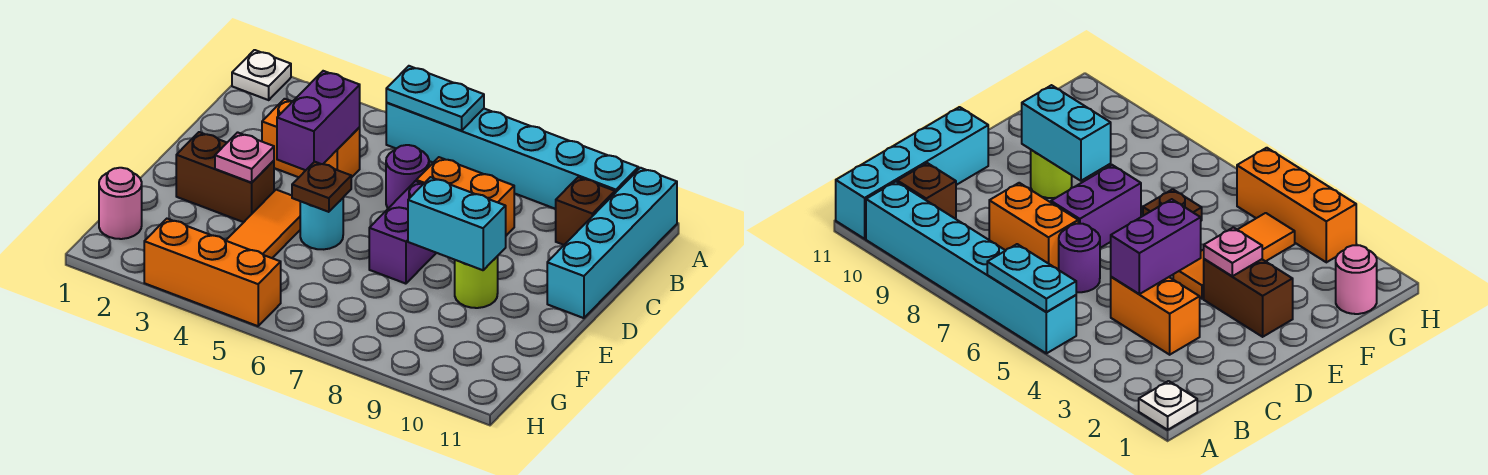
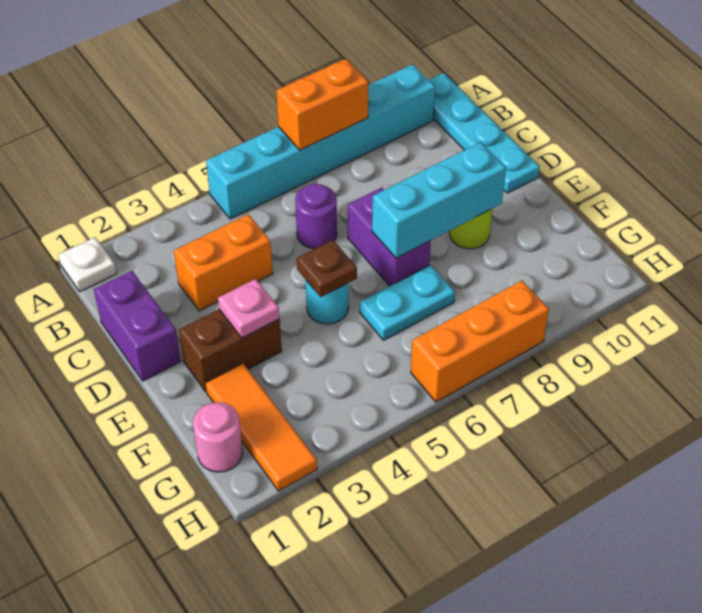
cyan 1x2 plate [386,66,484,131] -> cyan 1x2 plate moved to [360,265,455,340]
cyan 1x4 brick [547,168,677,318] -> cyan 1x4 plate [429,73,540,193]
brown 1x1 brick [556,177,615,245] -> none
purple 1x2 brick [277,71,360,170] -> purple 1x2 brick moved to [94,271,181,381]
orange 1x2 brick [416,157,514,236] -> orange 1x2 brick moved to [276,59,368,150]
orange 1x3 tile [226,190,300,258] -> orange 1x3 tile moved to [205,363,317,491]
cyan 1x2 brick [408,177,506,270] -> cyan 1x3 brick [372,142,506,258]
orange 1x3 brick [144,219,281,326] -> orange 1x3 brick moved to [411,281,549,402]

